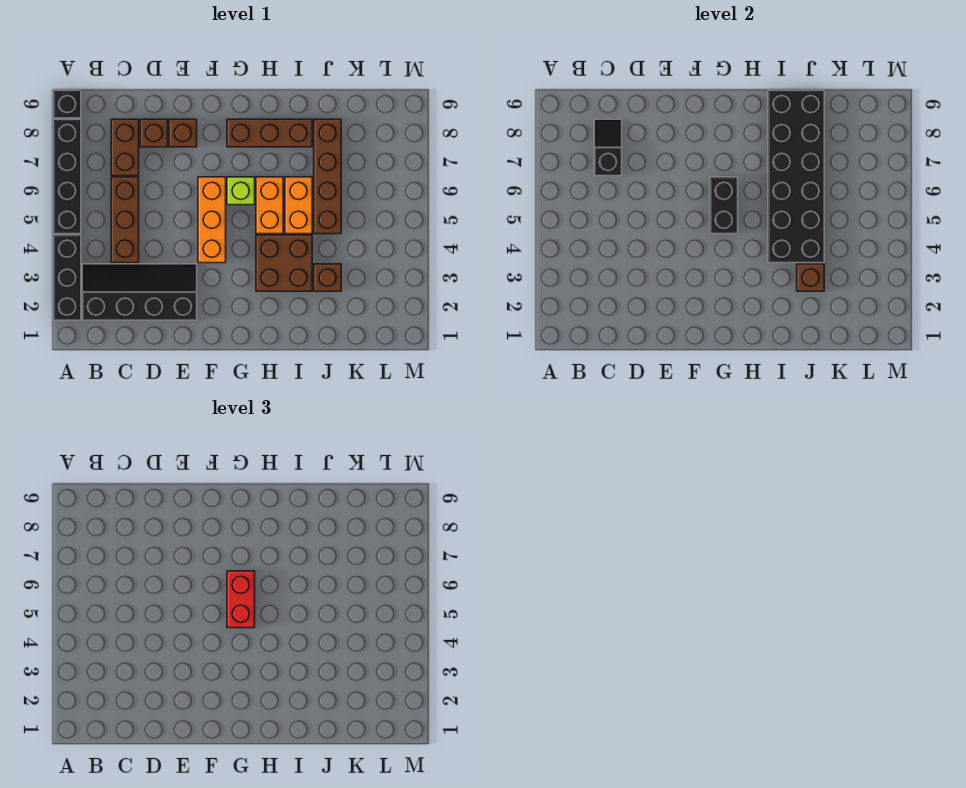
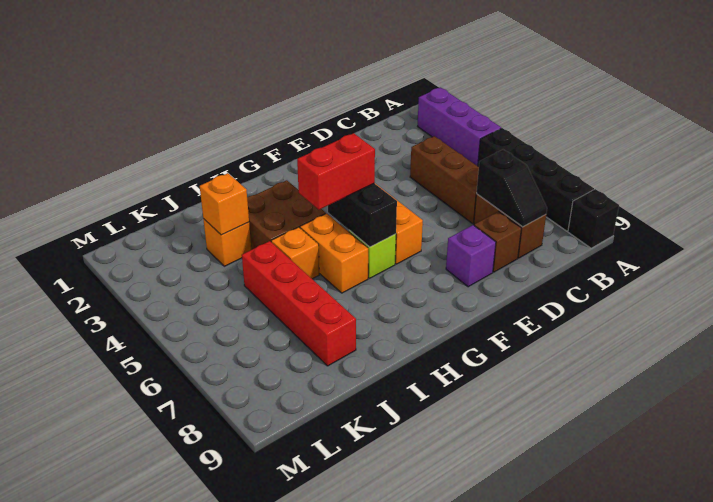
black 1x3 brick [53,235,81,320] -> purple 1x3 brick [417,87,501,166]
black 2x4 slope [82,264,197,320] -> none
brown 1x1 brick [169,119,197,147] -> purple 1x1 brick [446,225,496,287]
red 1x2 brick [227,571,255,628] -> red 1x2 brick turned to [297,133,375,210]
brown 1x3 brick [227,119,312,147] -> none
black 2x6 brick [768,90,824,263] -> none
orange 1x2 brick [285,177,312,234] -> orange 1x1 brick [271,227,319,279]
brown 1x1 brick [314,264,341,291] -> orange 1x1 brick [203,219,251,266]
brown 1x1 brick [797,264,824,291] -> orange 1x1 brick [200,173,249,235]
brown 1x4 brick [314,119,341,234] -> red 1x4 brick [242,241,356,366]

